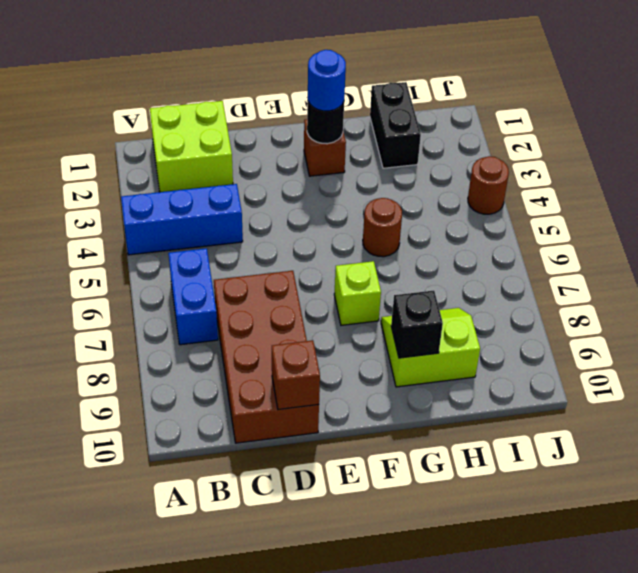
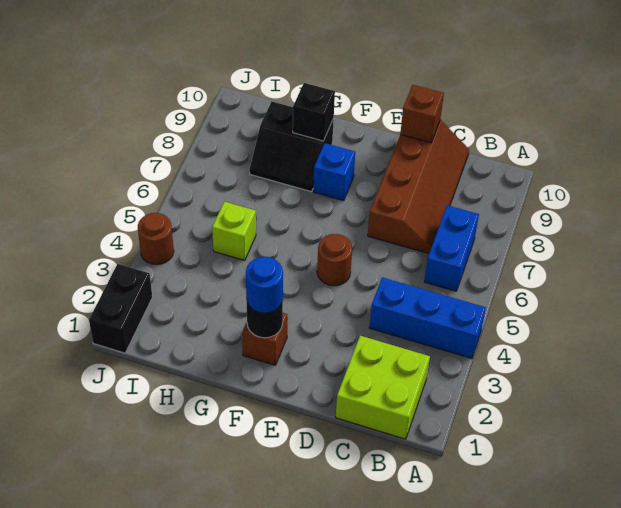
brown 2x4 brick [214,271,319,443] -> brown 2x4 slope [368,120,469,254]
lime 1x1 brick [334,261,381,325] -> lime 1x1 brick moved to [212,202,256,260]
none -> blue 1x1 brick [313,143,355,201]
brown 1x1 round brick [363,198,402,257] -> brown 1x1 round brick moved to [317,234,352,286]
lime 2x2 slope [381,308,480,387] -> black 2x2 slope [249,102,334,192]
black 1x2 brick [370,82,421,168] -> black 1x2 brick moved to [89,264,152,353]

